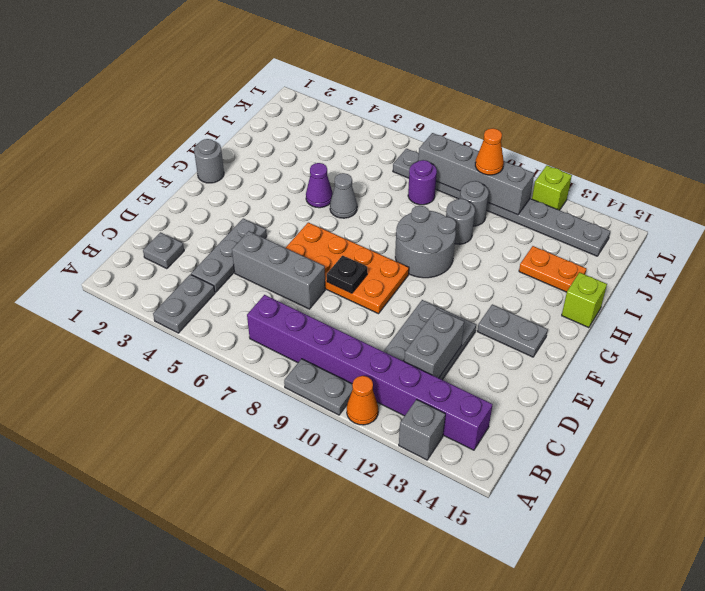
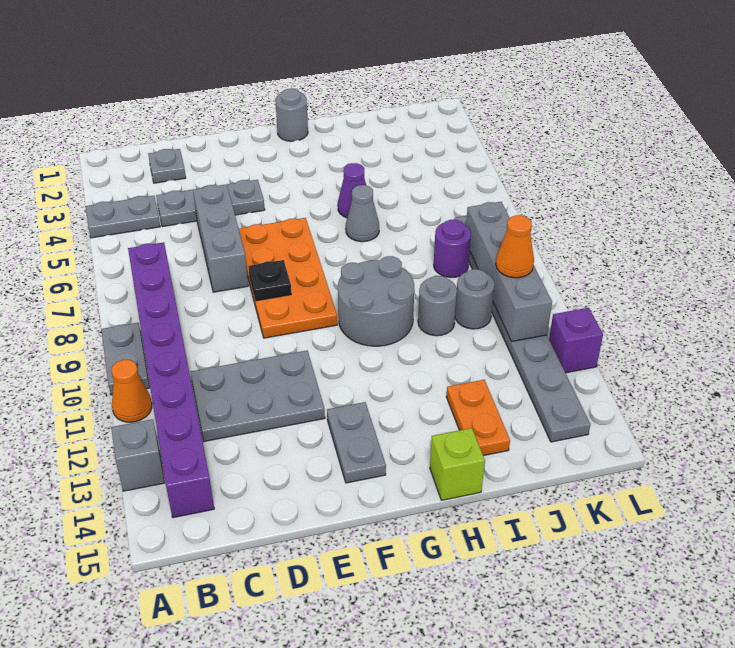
grey 1x2 brick [404,309,464,378] -> none
lime 1x1 brick [532,166,572,210] -> purple 1x1 brick [549,308,603,373]

